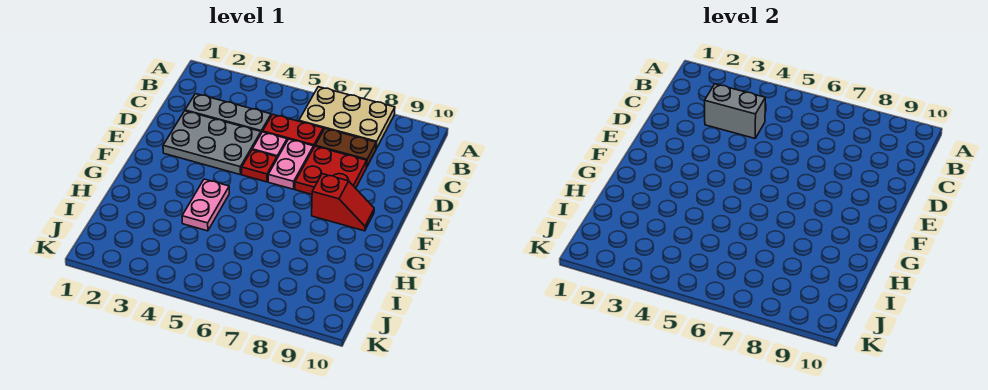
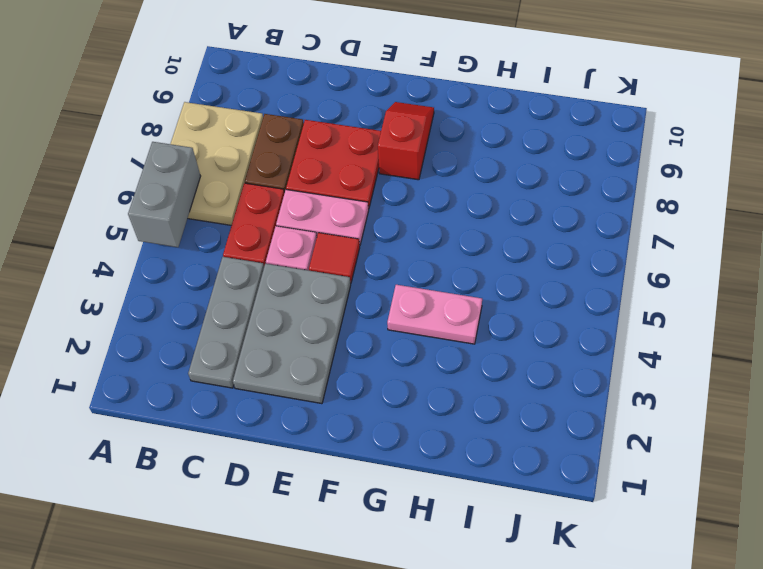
grey 1x2 brick [705,84,765,138] -> grey 1x2 brick moved to [128,142,201,247]
red 1x1 plate [242,150,277,182] -> red 1x1 tile [309,233,360,283]

